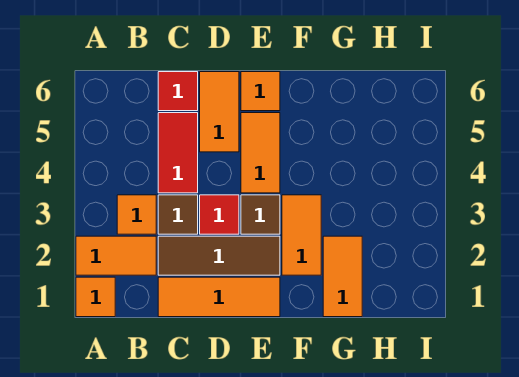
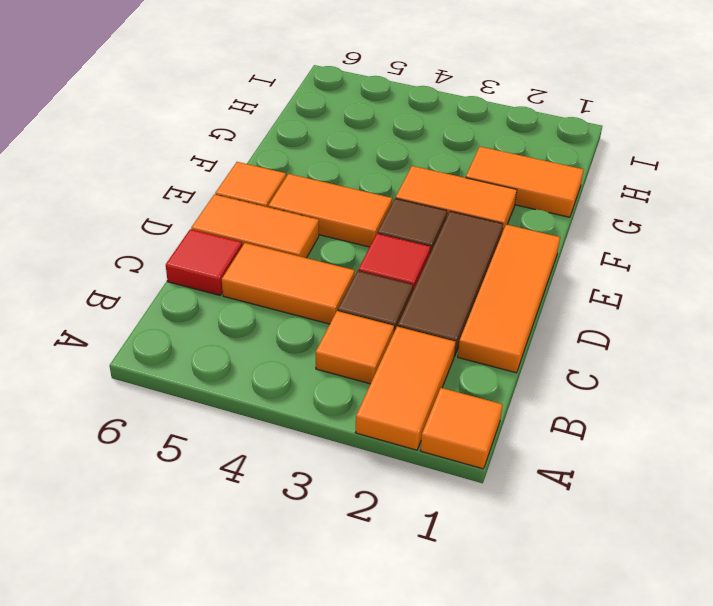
red 1x2 tile [158,113,198,193] -> orange 1x2 tile [222,243,355,324]

